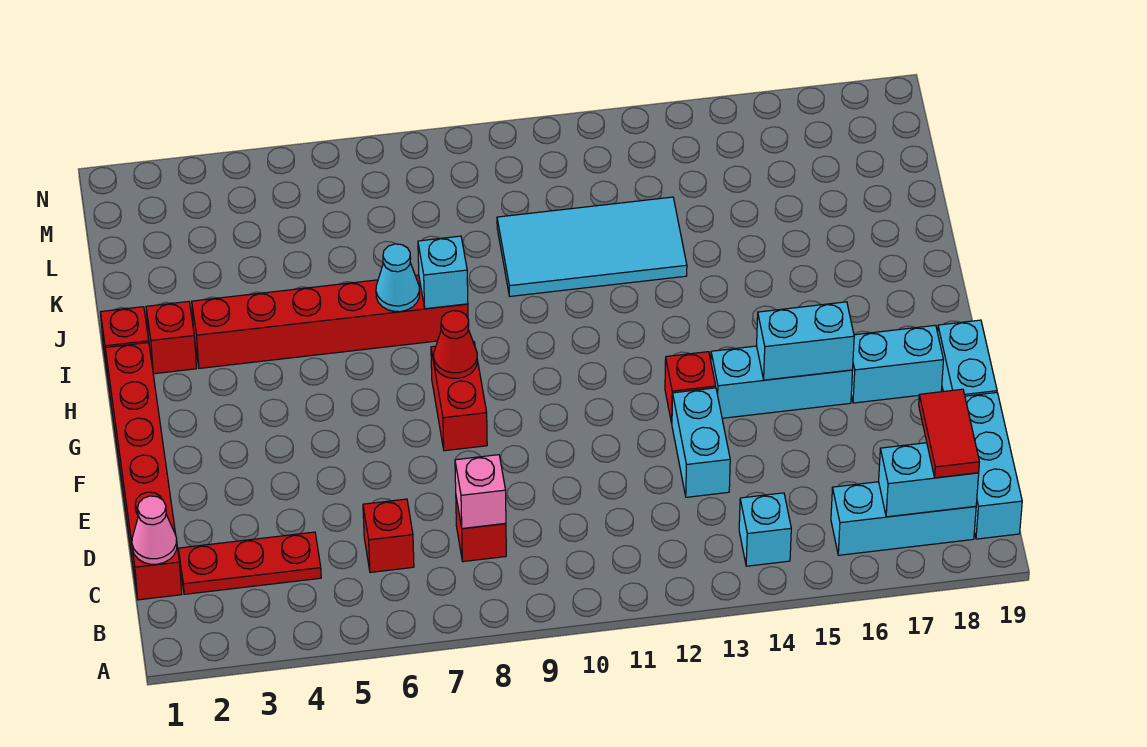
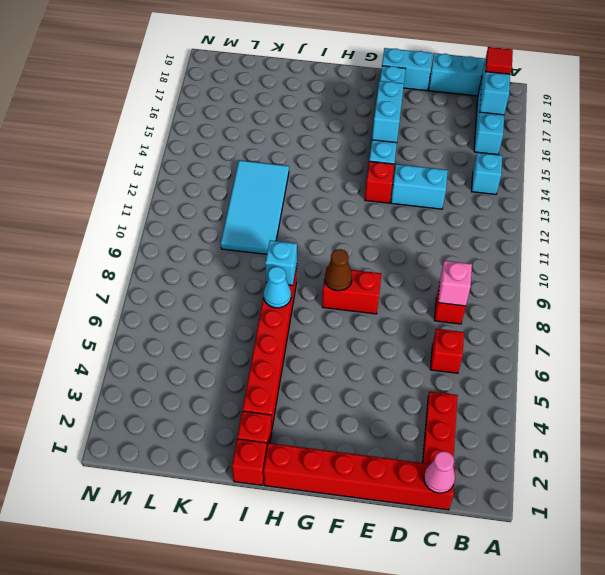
red 1x2 tile [919,389,979,478] -> red 1x1 tile [485,47,513,74]
red 1x1 cone [434,311,477,378] -> brown 1x1 cone [325,249,352,291]

